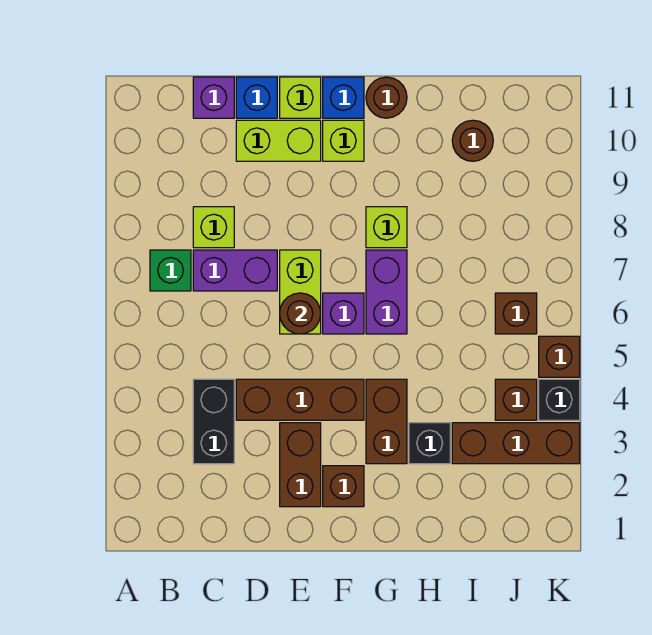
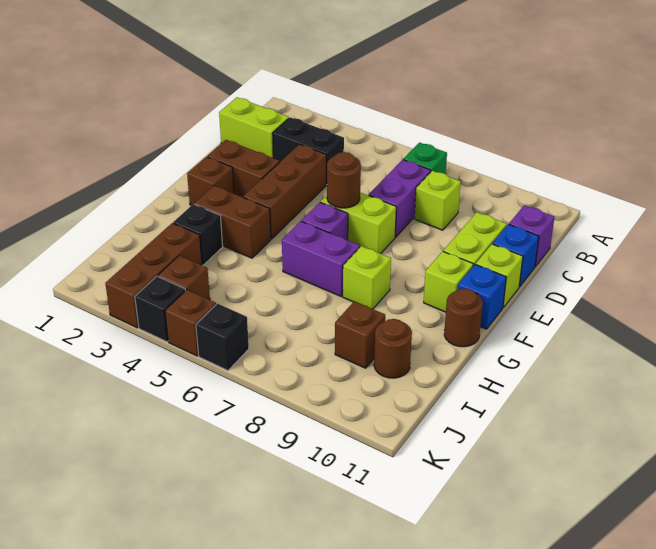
none -> lime 1x2 brick [219,97,289,158]
brown 1x1 brick [495,293,537,334] -> brown 1x1 brick moved to [335,301,385,368]
none -> black 1x1 brick [196,304,249,371]

